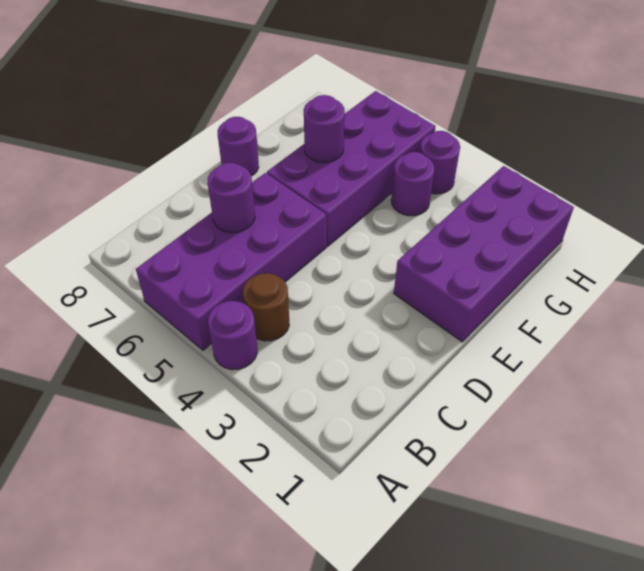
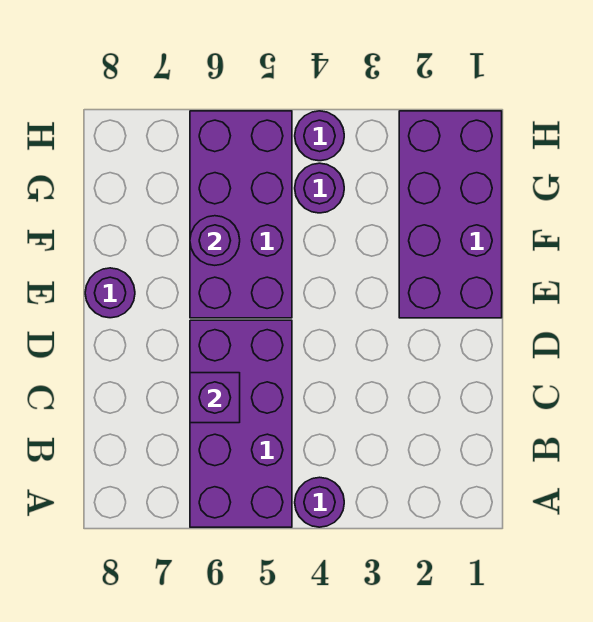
brown 1x1 round brick [243,273,289,341] -> none
purple 1x1 round brick [208,163,255,233] -> purple 1x1 brick [190,373,240,423]

